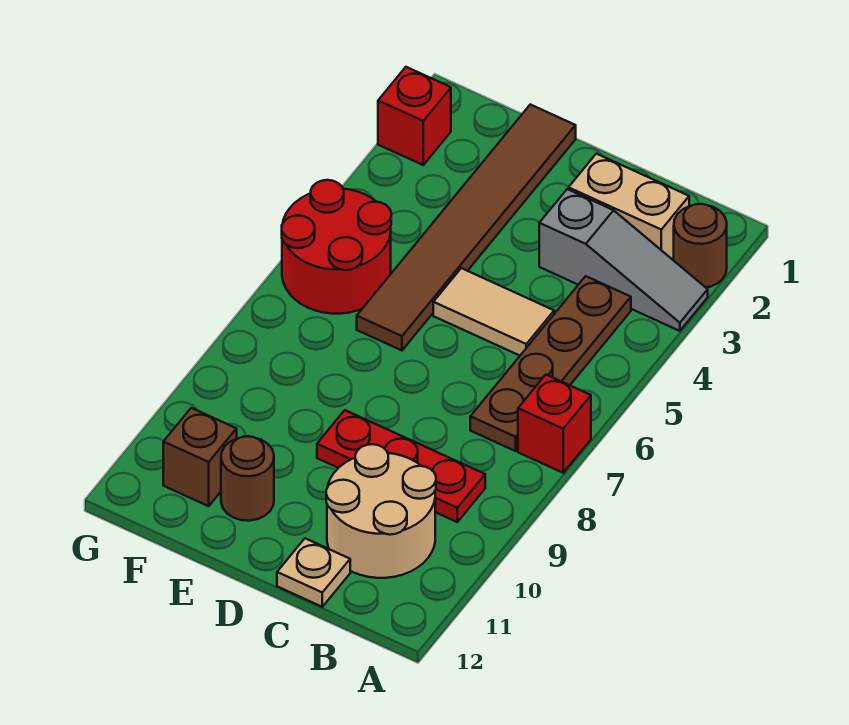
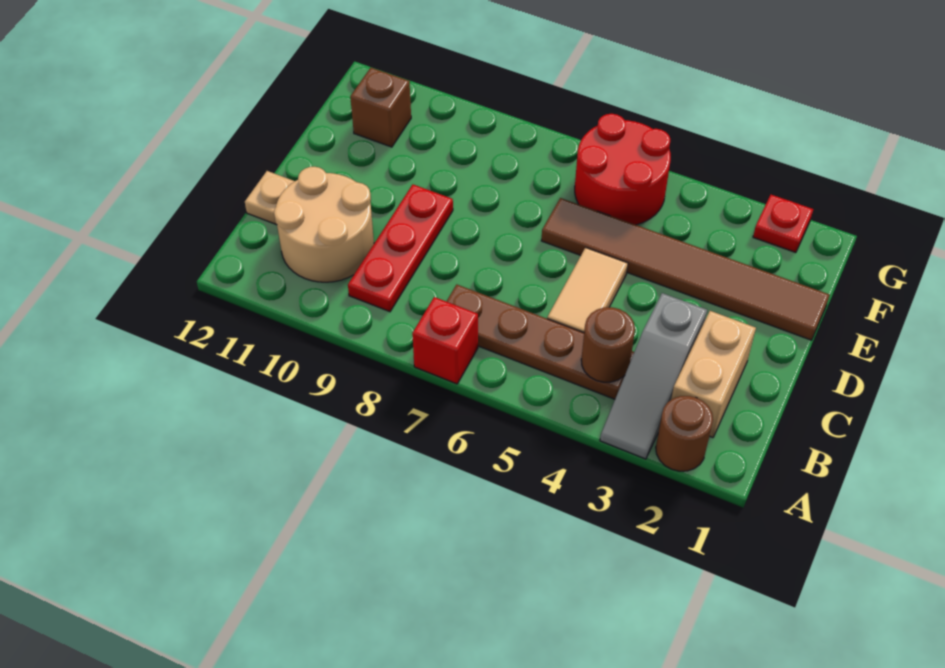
brown 1x1 round brick [221,436,274,521] -> brown 1x1 round brick moved to [581,307,635,382]
red 1x1 brick [378,67,451,165] -> red 1x1 plate [753,195,813,253]

